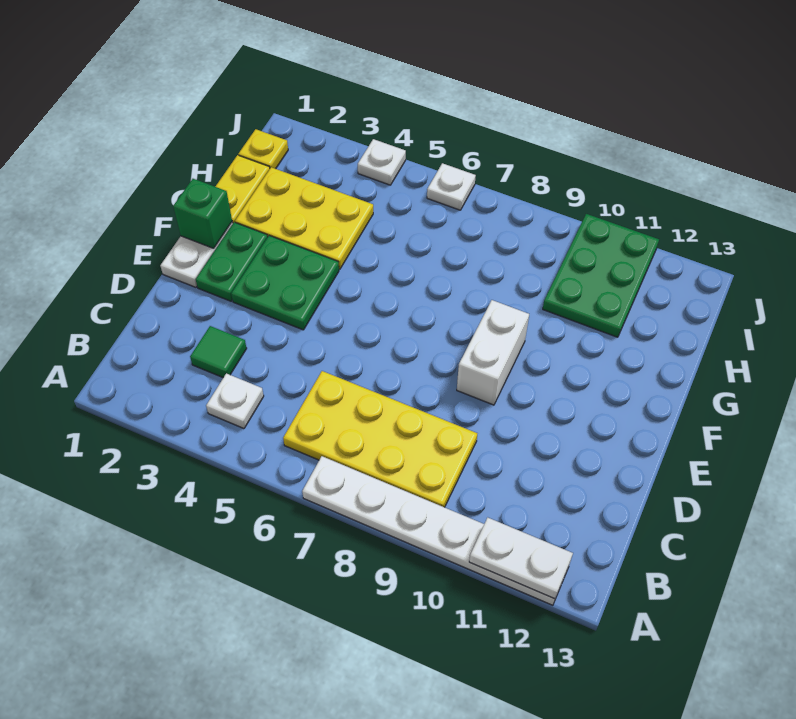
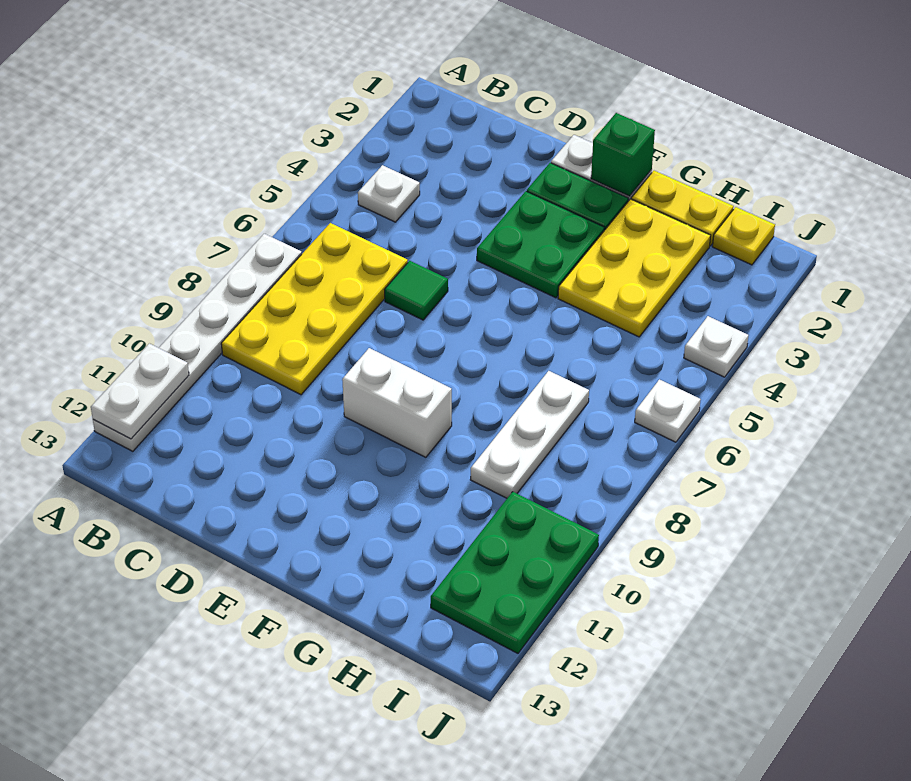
green 1x1 tile [190,326,247,378] -> green 1x1 tile moved to [385,261,448,320]
none -> white 1x3 plate [470,371,589,498]
green 2x3 plate [543,214,659,337] -> green 2x3 plate turned to [431,492,599,653]

